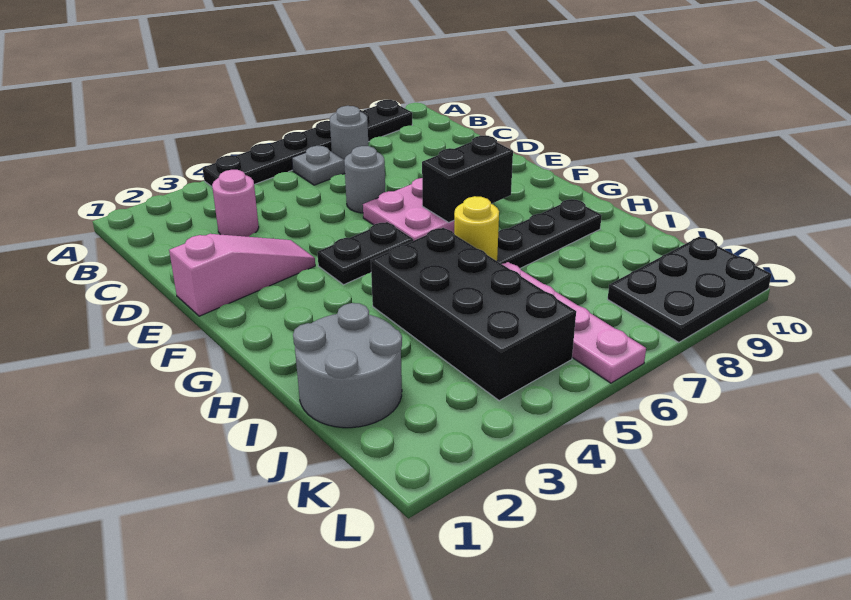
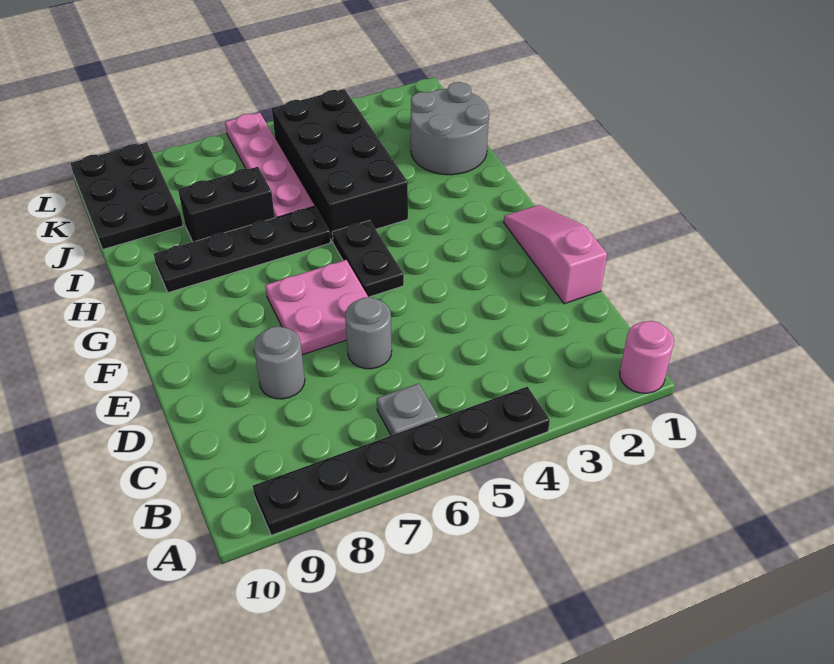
grey 1x1 round brick [330,106,368,160] -> grey 1x1 round brick moved to [254,326,305,399]
pink 1x1 round brick [212,170,259,237] -> pink 1x1 round brick moved to [620,321,674,393]
pink 1x3 slope [169,234,315,316] -> pink 1x3 slope turned to [504,205,607,304]
black 1x2 plate [317,222,413,285] -> black 1x2 plate turned to [332,220,404,297]
black 1x2 brick [422,136,513,223] -> black 1x2 brick moved to [178,167,275,242]
yellow 1x1 round brick [454,196,499,261] -> none
black 2x3 plate [608,237,772,342] -> black 2x3 plate turned to [70,143,183,249]

